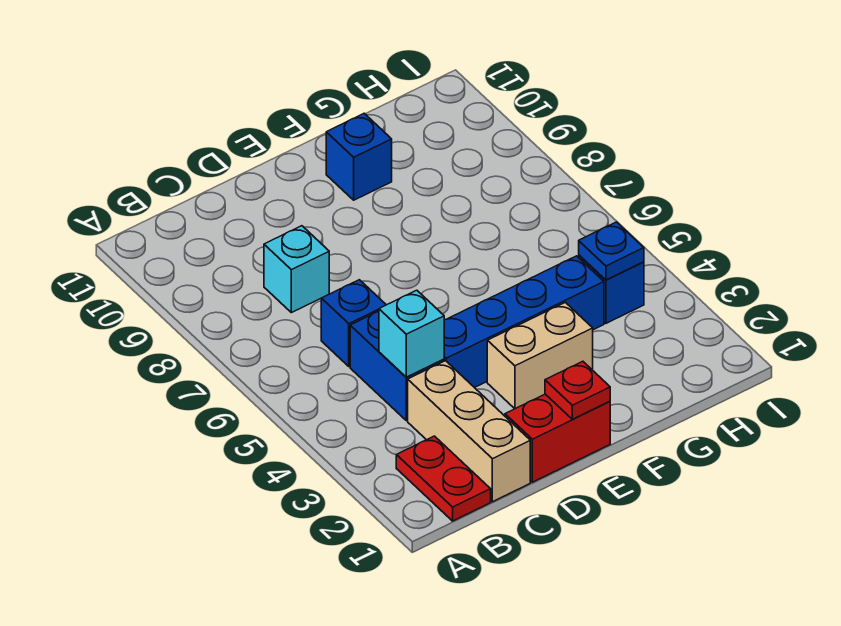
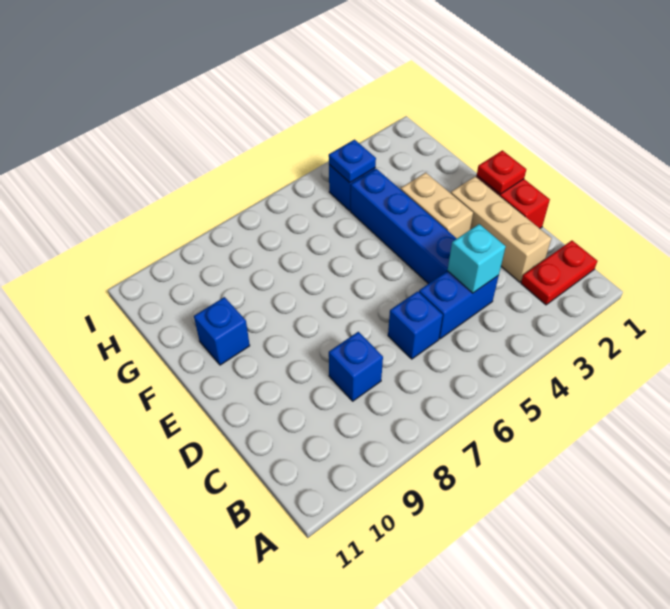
tan 1x3 brick [408,361,530,502] -> tan 1x3 brick turned to [451,176,551,282]
cyan 1x1 brick [264,226,329,313] -> blue 1x1 brick [329,332,383,401]

